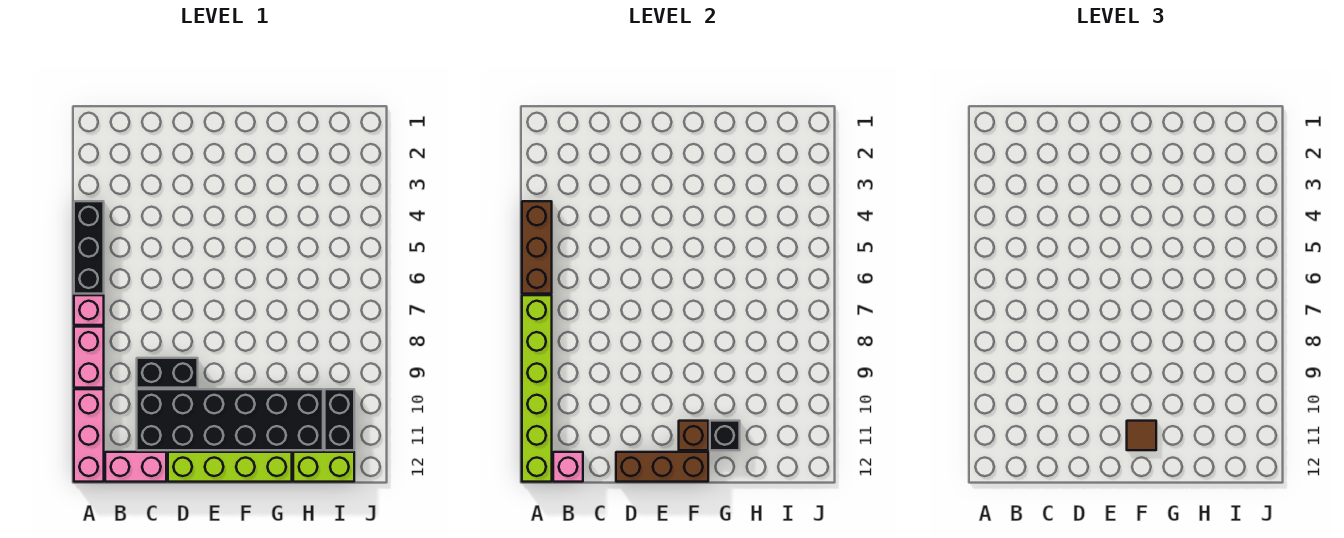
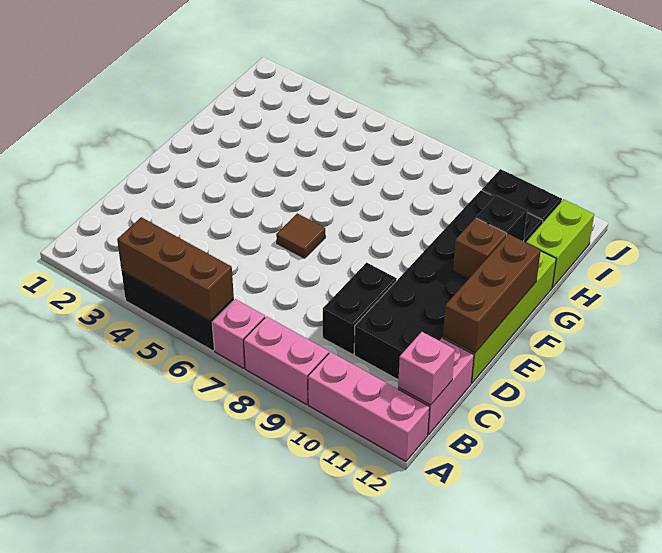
lime 1x6 brick [522,295,552,482] -> none
brown 1x1 tile [1127,421,1156,450] -> brown 1x1 tile moved to [276,213,325,258]

